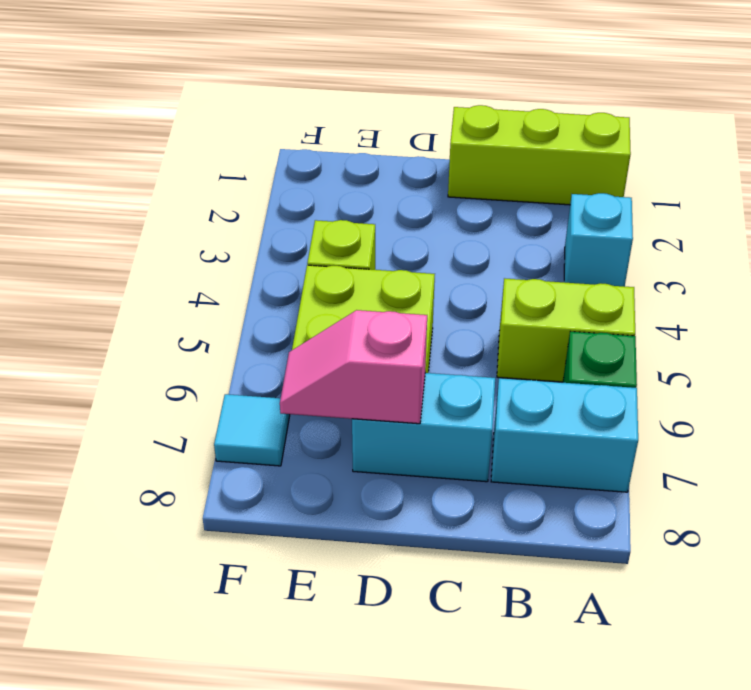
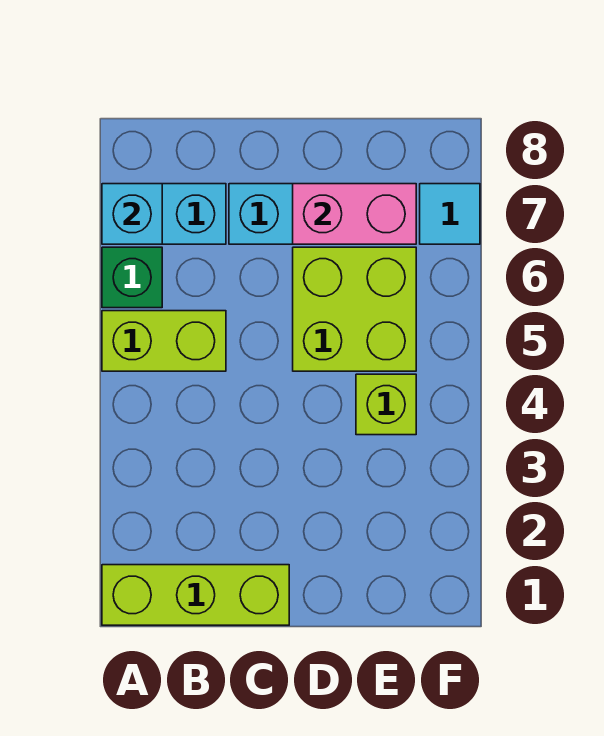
cyan 1x1 brick [564,193,633,287] -> cyan 1x1 brick moved to [102,184,162,244]
pink 1x2 slope [280,310,427,424] -> pink 1x2 brick [293,184,416,244]

